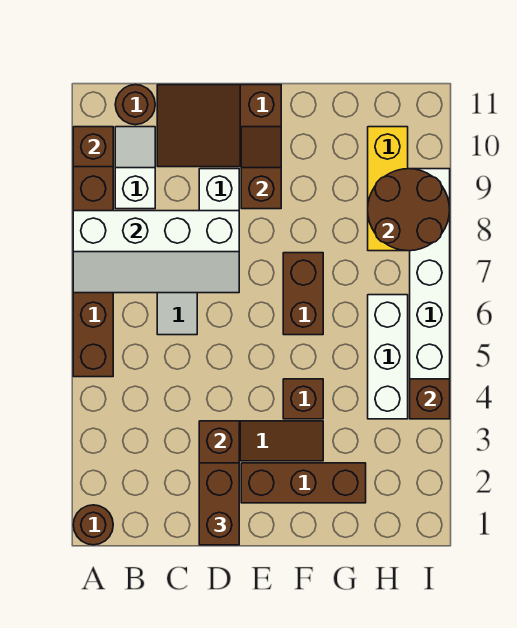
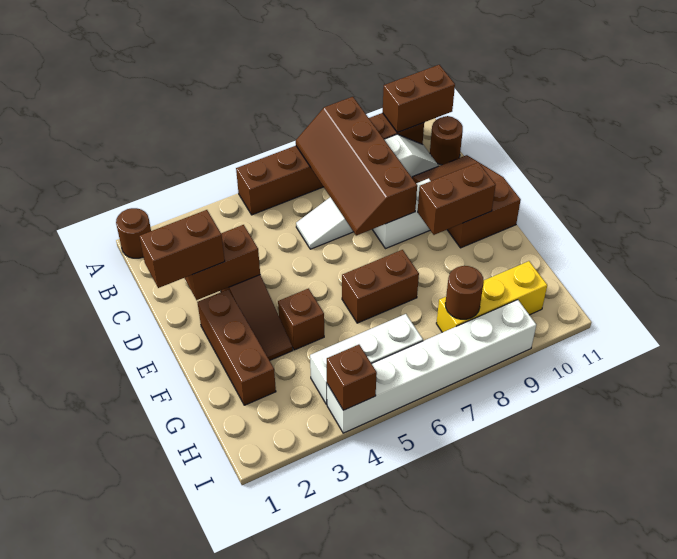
white 2x4 slope [73,211,239,293] -> brown 2x4 slope [296,97,417,236]
brown 1x1 brick [73,127,113,167] -> brown 1x2 brick [383,65,455,133]
brown 1x2 slope [241,127,281,209] -> brown 1x2 brick [418,162,496,235]
brown 2x2 round brick [368,169,450,251] -> brown 1x1 round brick [445,266,484,319]

